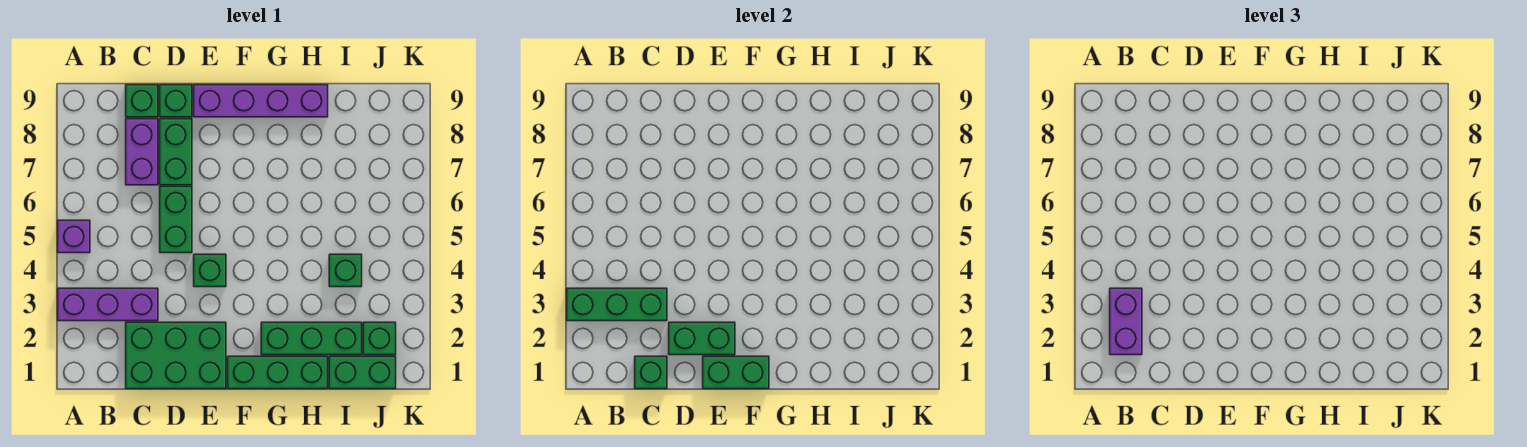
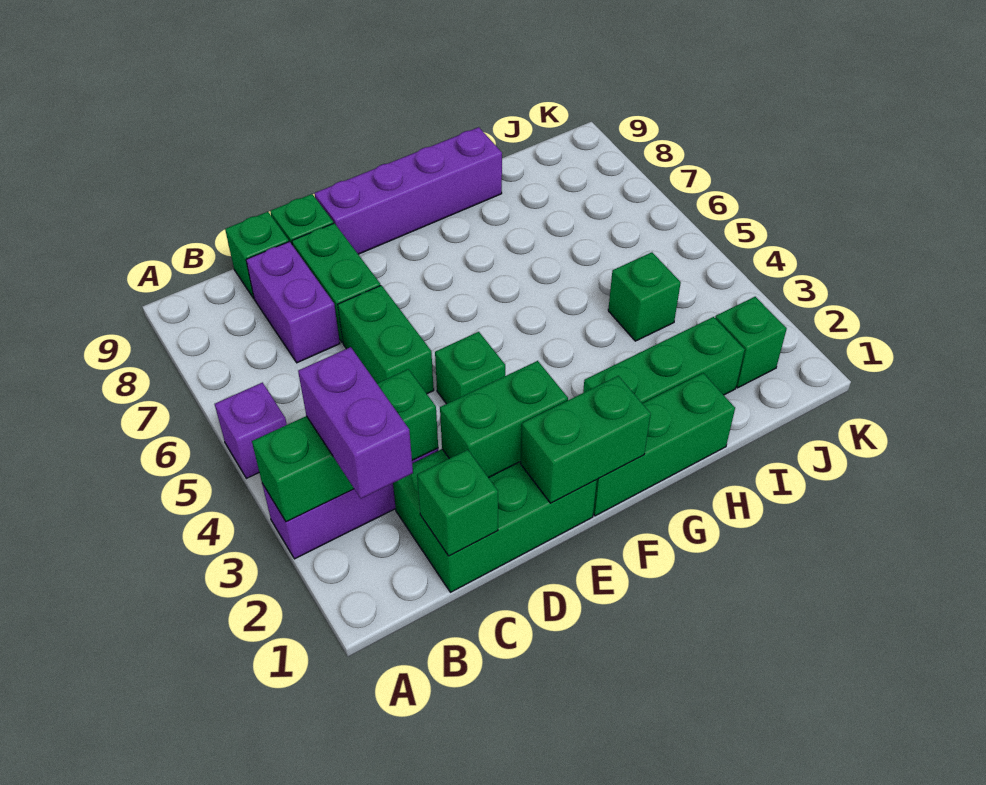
green 1x2 brick [329,356,396,389] -> none

